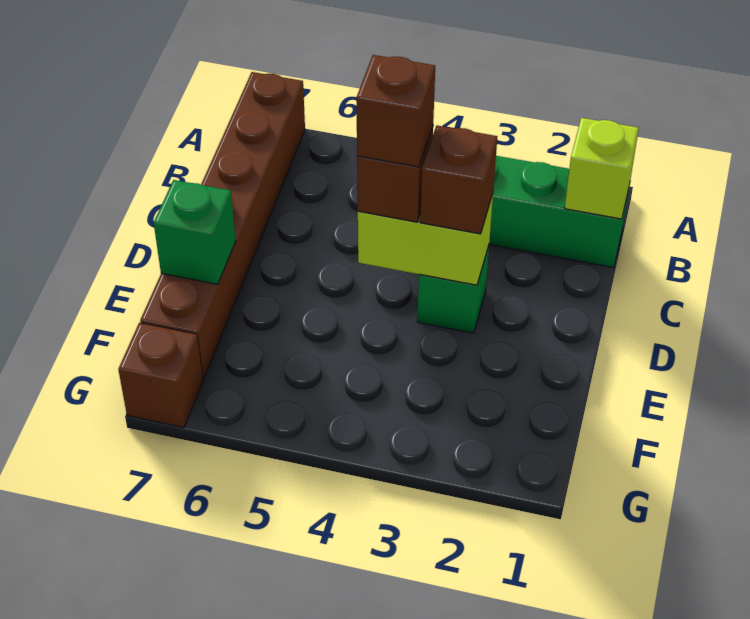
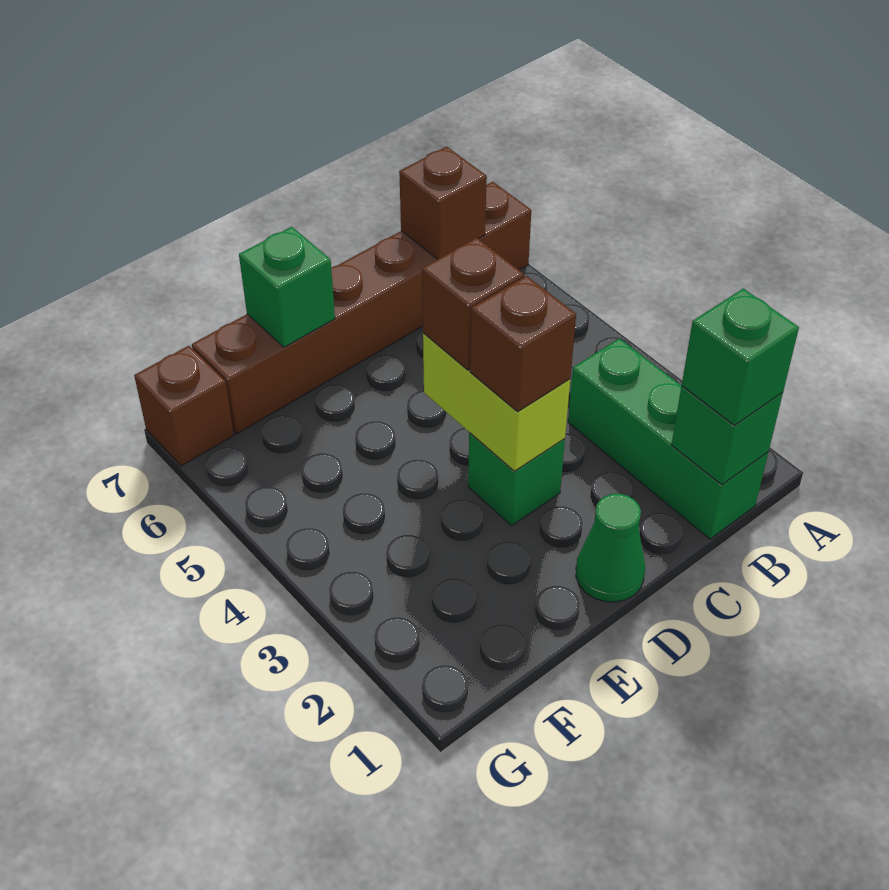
lime 1x1 brick [565,118,639,219] -> green 1x1 brick [671,386,783,485]
none -> green 1x1 brick [682,288,799,426]
none -> green 1x1 cone [576,494,645,602]
brown 1x1 brick [356,55,435,167] -> brown 1x1 brick moved to [399,147,487,259]

